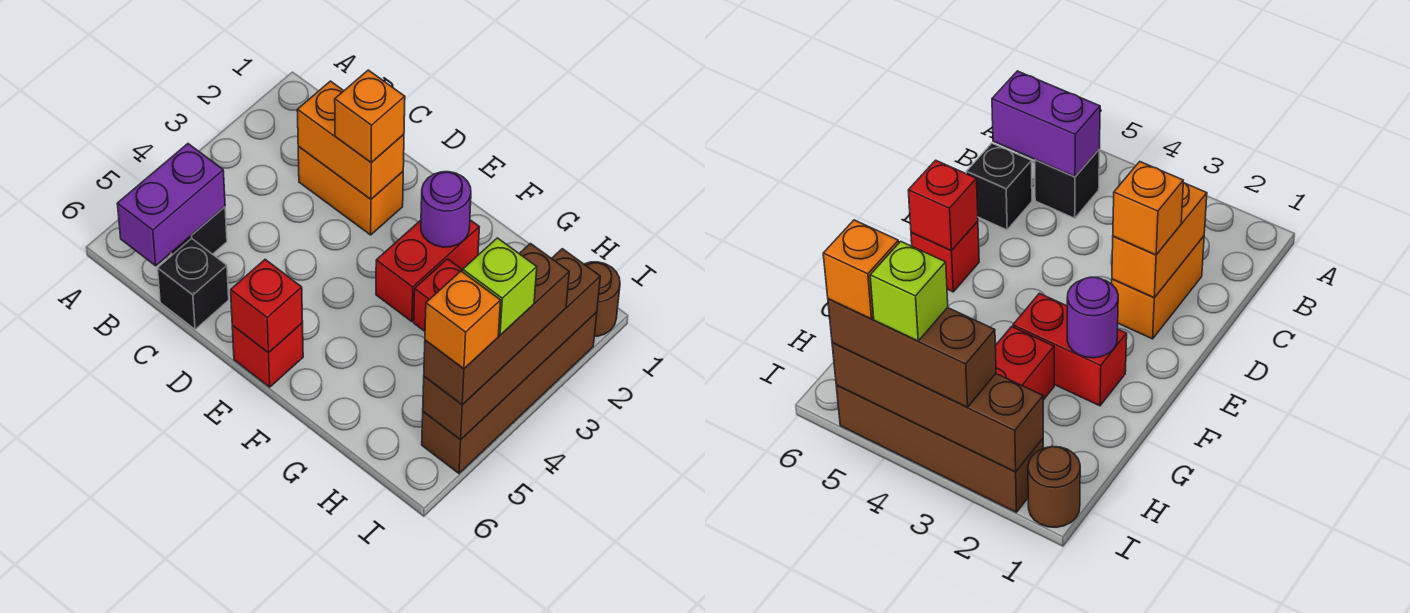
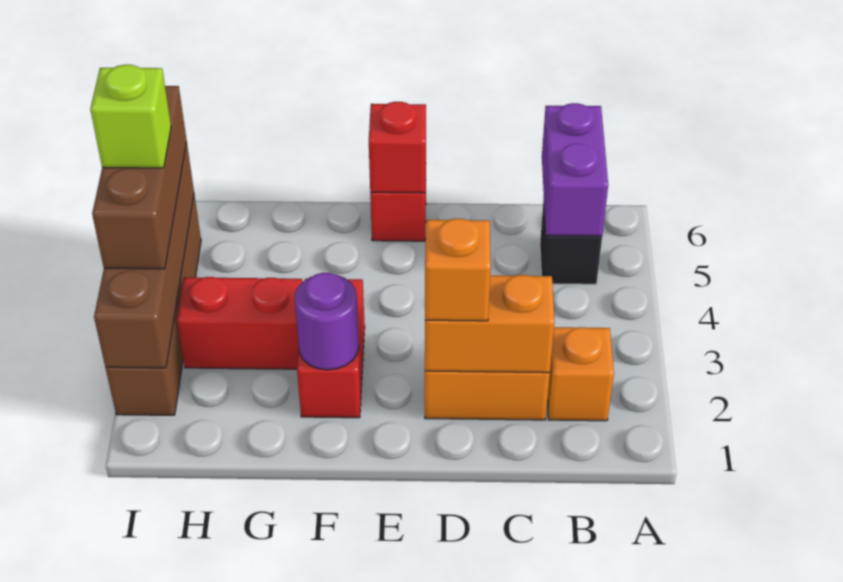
black 1x1 brick [158,238,229,329] -> none
brown 1x1 round brick [584,262,620,336] -> none
orange 1x1 brick [425,271,501,369] -> orange 1x1 brick moved to [547,327,614,421]

